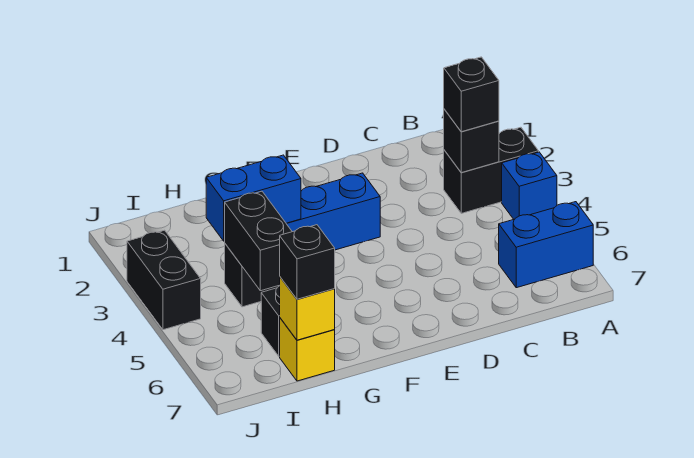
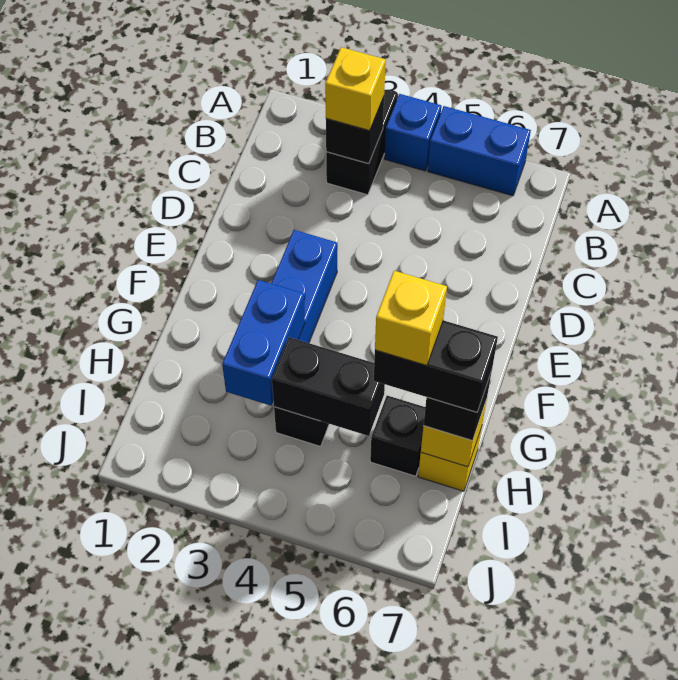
blue 1x2 brick [499,202,593,288] -> blue 1x2 brick turned to [428,106,531,196]
black 1x1 brick [444,57,499,132] -> yellow 1x1 brick [325,47,386,131]
none -> yellow 1x1 brick [375,271,447,366]
black 1x2 brick [127,230,201,330] -> black 1x2 brick moved to [374,320,498,412]

